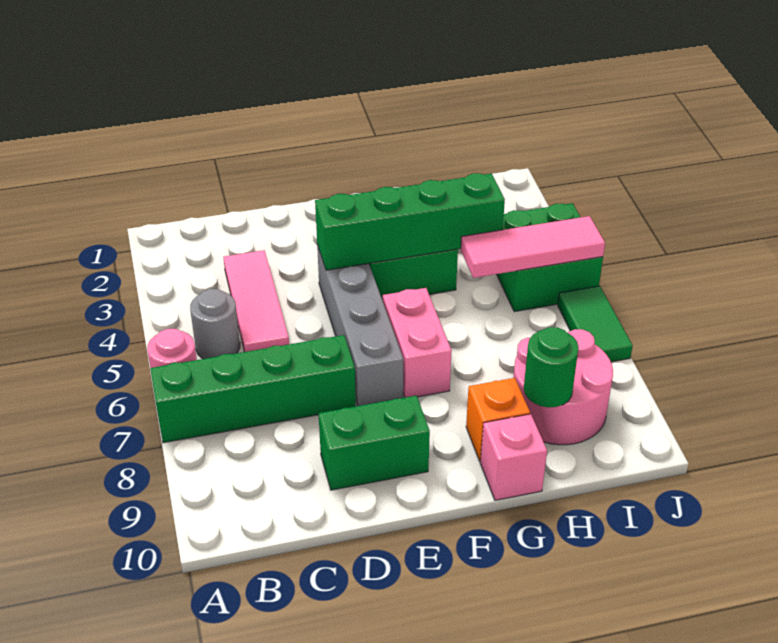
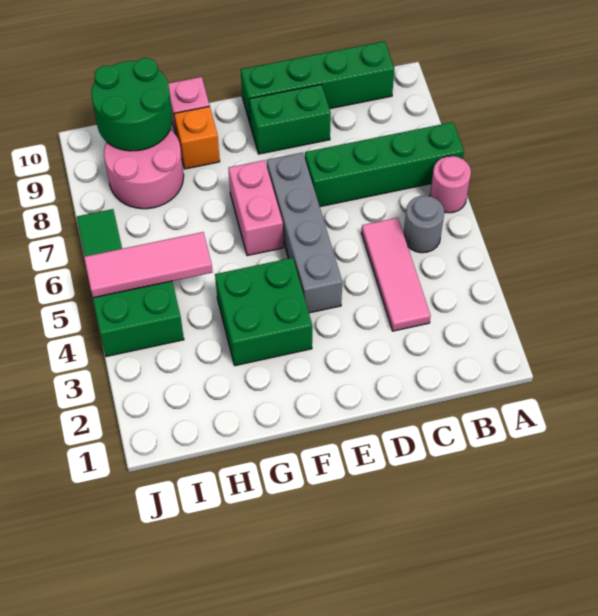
green 1x4 brick [315,173,505,270] -> green 1x4 brick moved to [241,41,395,123]
green 1x1 round brick [524,327,579,407] -> green 2x2 round brick [91,58,173,151]

